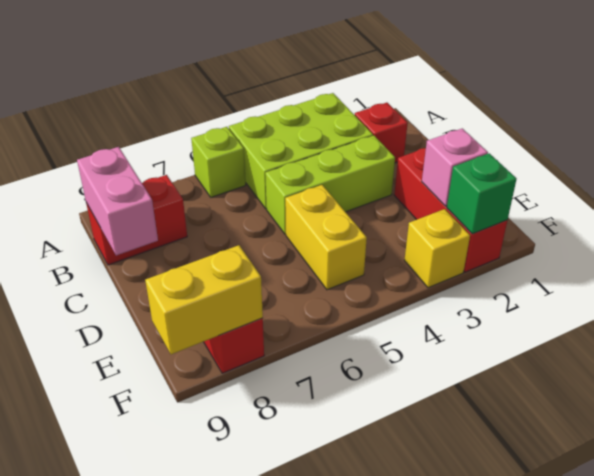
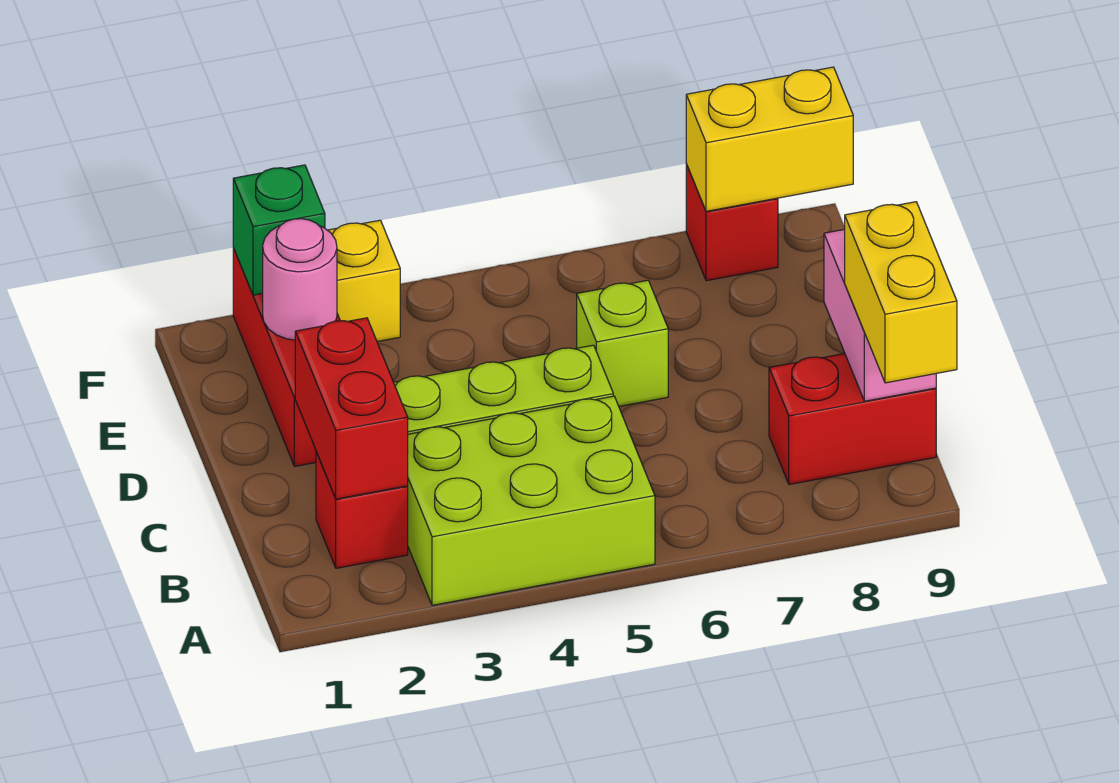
lime 1x1 brick [191,127,246,197] -> lime 1x1 brick moved to [577,280,668,406]
none -> red 1x2 brick [295,318,408,499]
yellow 1x2 brick [285,185,367,290] -> yellow 1x2 brick moved to [845,202,957,383]
pink 1x1 brick [422,129,488,206] -> pink 1x1 round brick [263,219,337,340]

